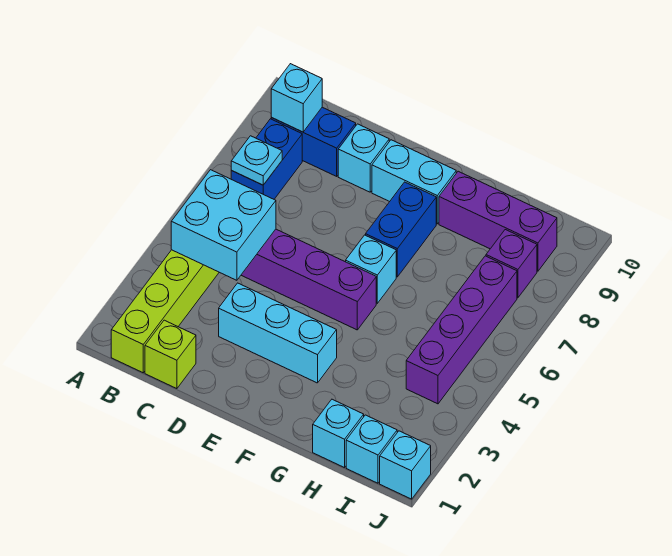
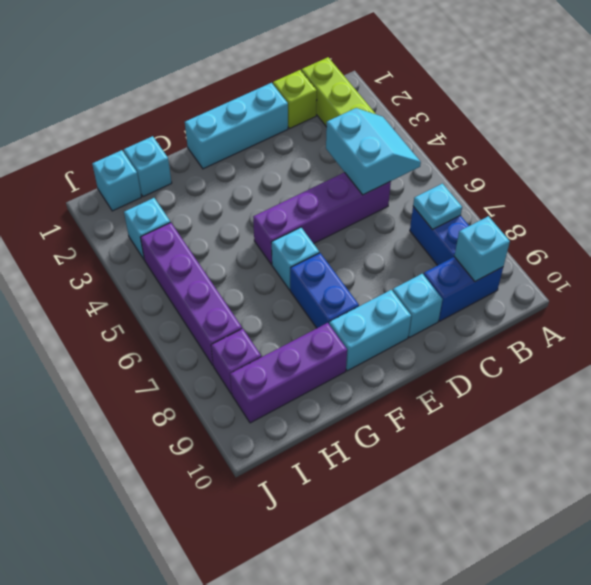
cyan 2x2 brick [171,170,276,280] -> cyan 2x2 slope [326,108,421,195]
cyan 1x3 brick [219,283,337,383] -> cyan 1x3 brick moved to [185,83,288,169]
cyan 1x1 brick [380,431,431,499] -> cyan 1x1 brick moved to [124,198,170,259]

